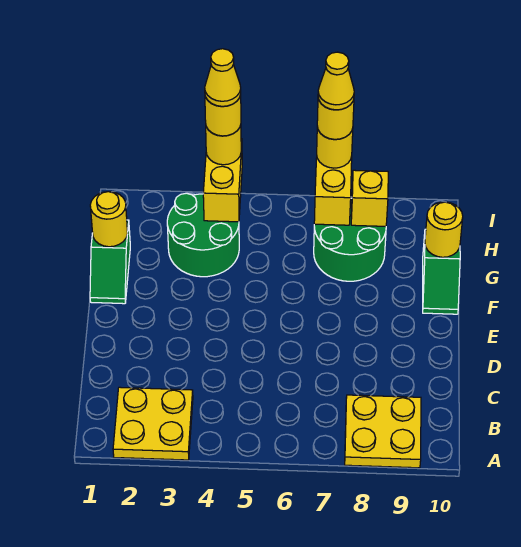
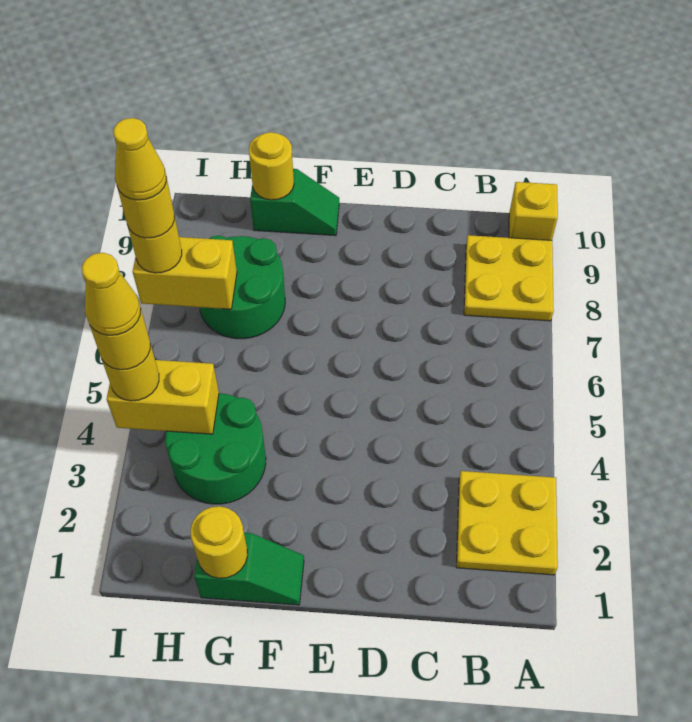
yellow 1x1 brick [351,170,388,226] -> yellow 1x1 brick moved to [509,182,558,240]

